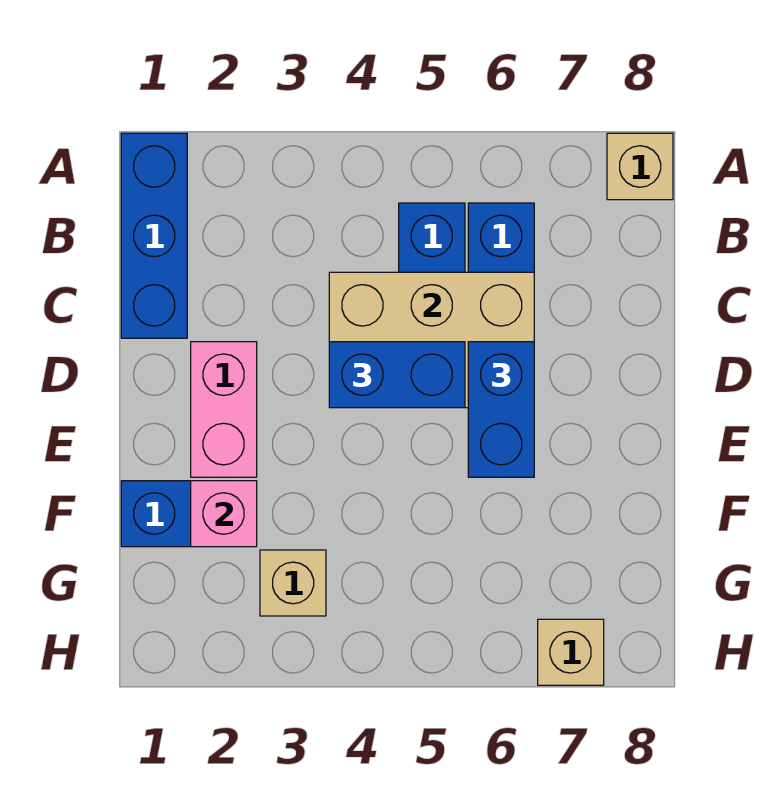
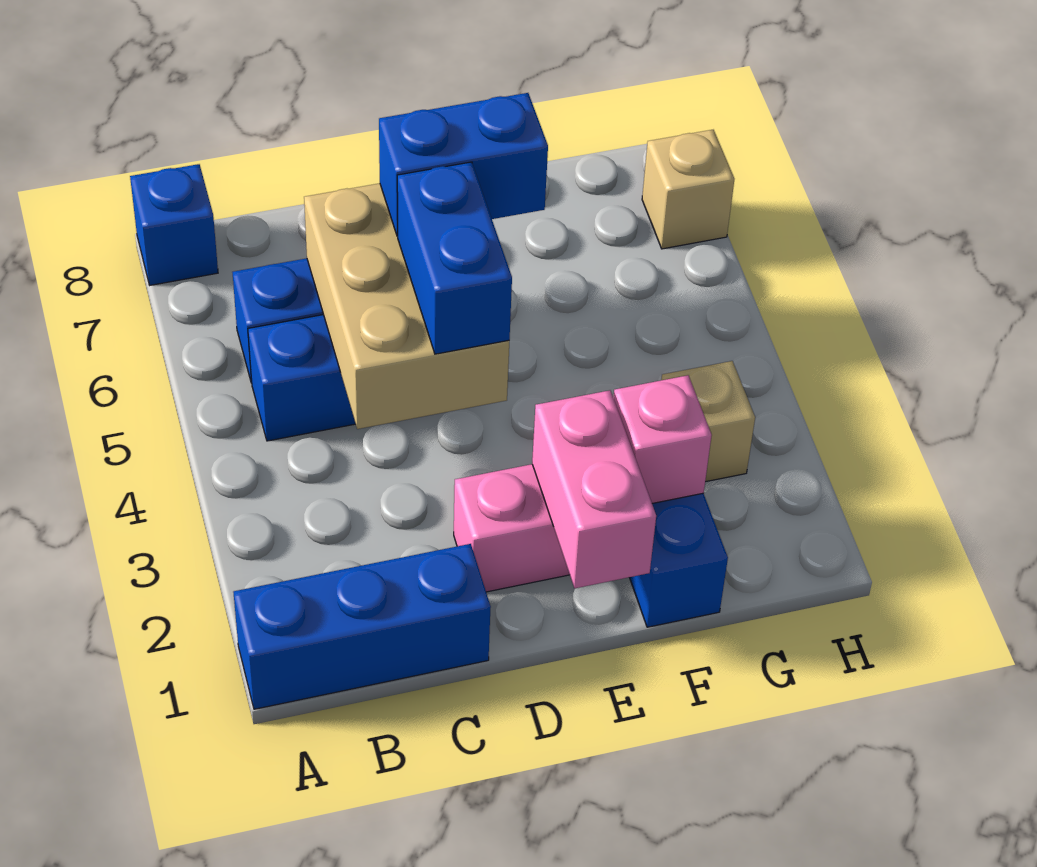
tan 1x1 brick [607,133,673,200] -> blue 1x1 brick [130,164,218,285]
none -> pink 1x2 brick [532,390,656,588]

